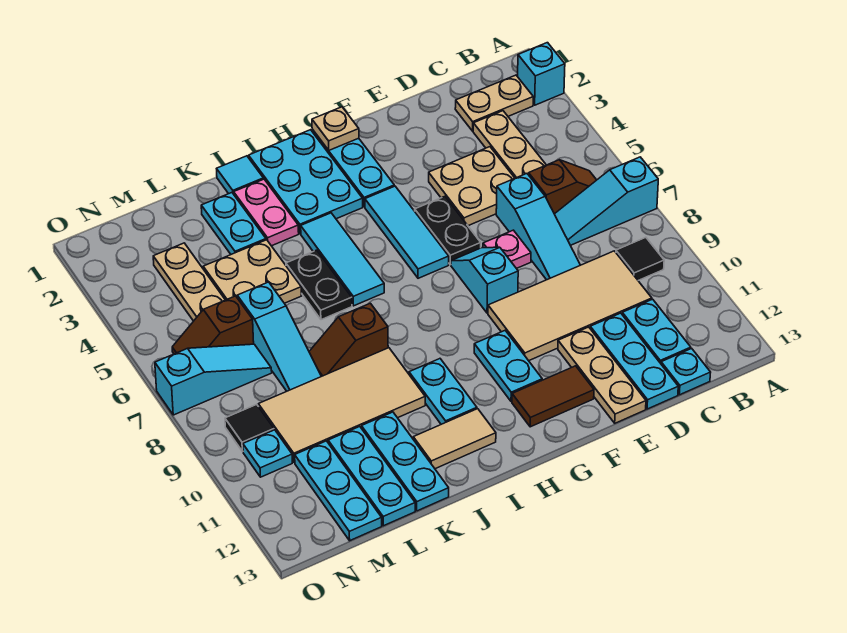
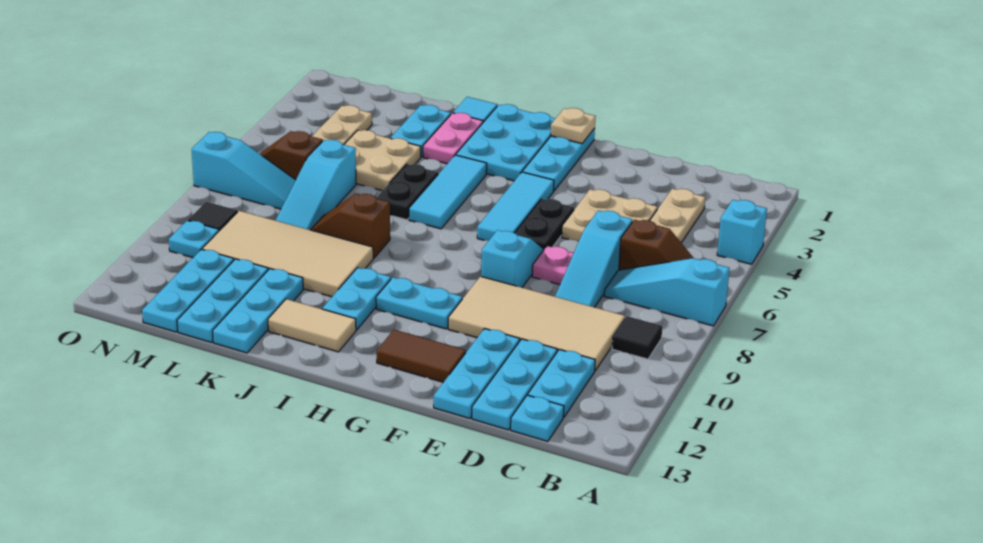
cyan 1x1 brick [518,43,565,105] -> cyan 1x1 brick moved to [717,200,767,264]
tan 1x2 plate [455,75,533,131] -> none
tan 1x3 plate [558,327,646,423] -> cyan 1x3 plate [434,329,520,419]
cyan 1x2 plate [474,331,542,402] -> cyan 1x2 plate turned to [376,277,462,329]

